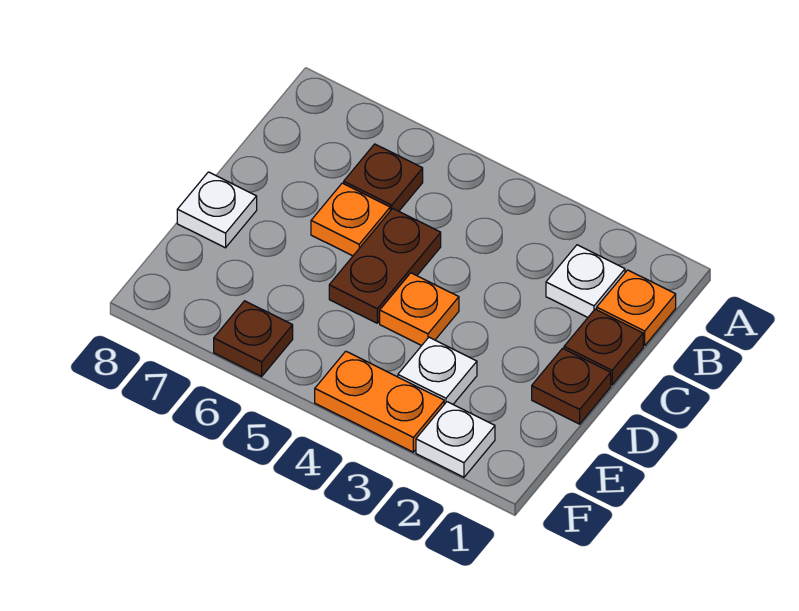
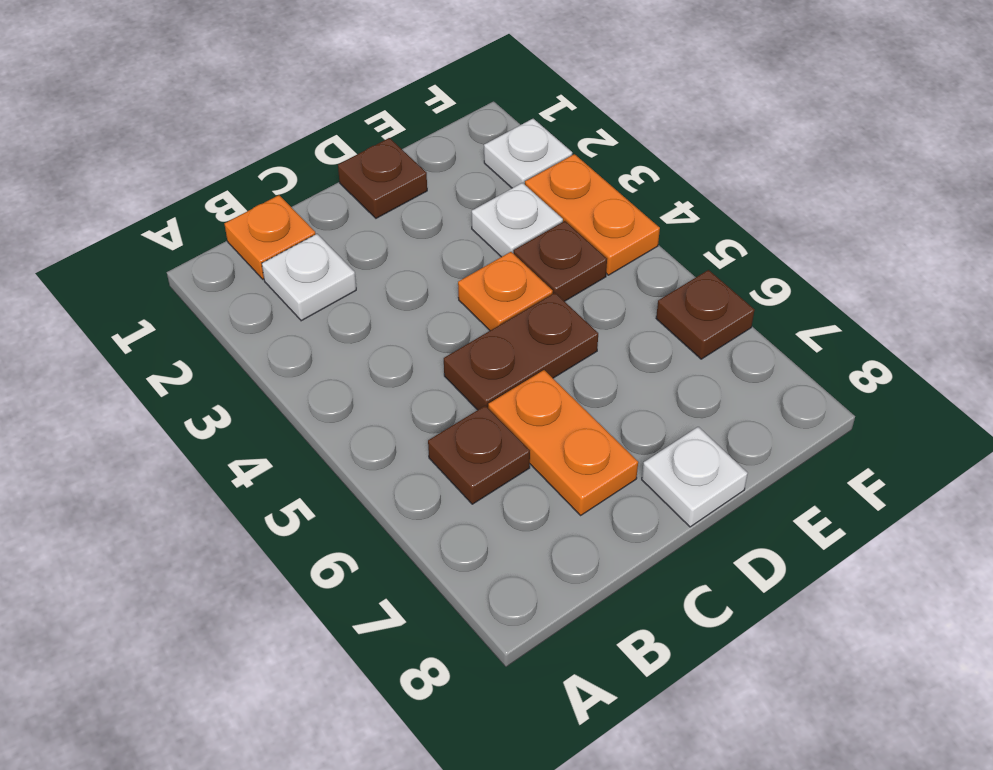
brown 1x1 plate [564,309,643,385] -> brown 1x1 plate moved to [514,221,607,301]
orange 1x1 plate [311,183,390,256] -> orange 1x2 plate [488,370,638,515]

